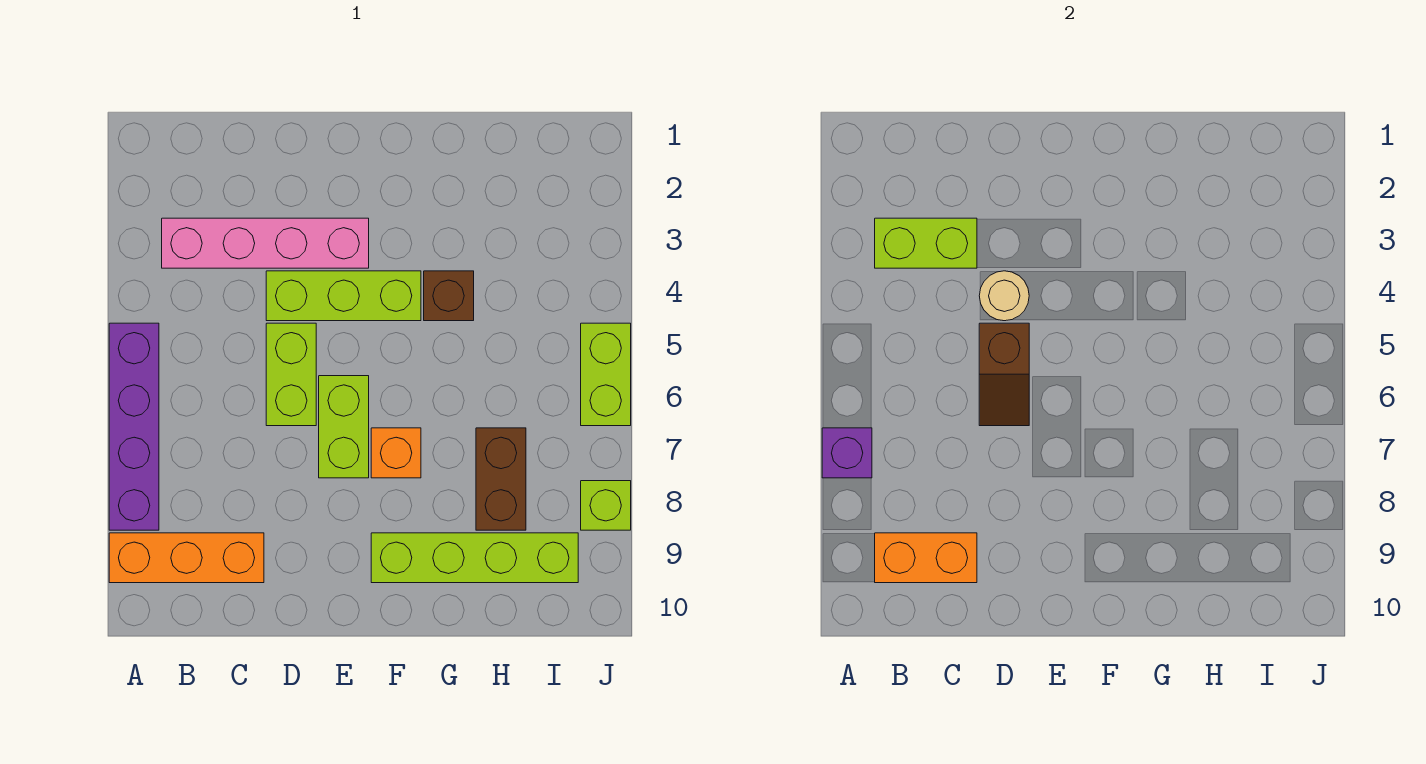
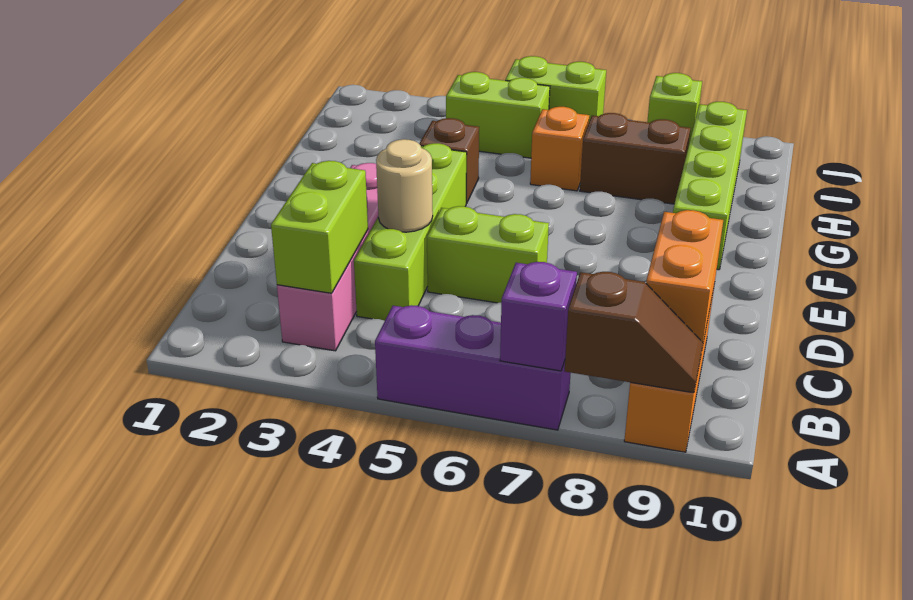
purple 1x4 brick [109,323,159,530] -> purple 1x3 brick [375,305,571,430]
lime 1x3 brick [266,271,421,321] -> lime 1x4 brick [354,143,467,321]
brown 1x2 slope [979,323,1029,426] -> brown 1x2 slope moved to [565,272,703,393]
lime 1x2 brick [319,376,369,478] -> lime 1x2 brick moved to [446,72,550,158]
orange 1x1 brick [371,428,421,478] -> orange 1x1 brick moved to [530,107,589,191]

